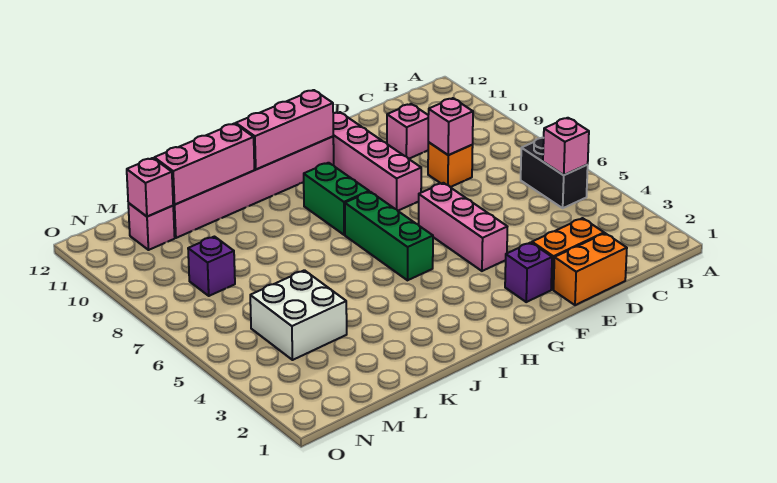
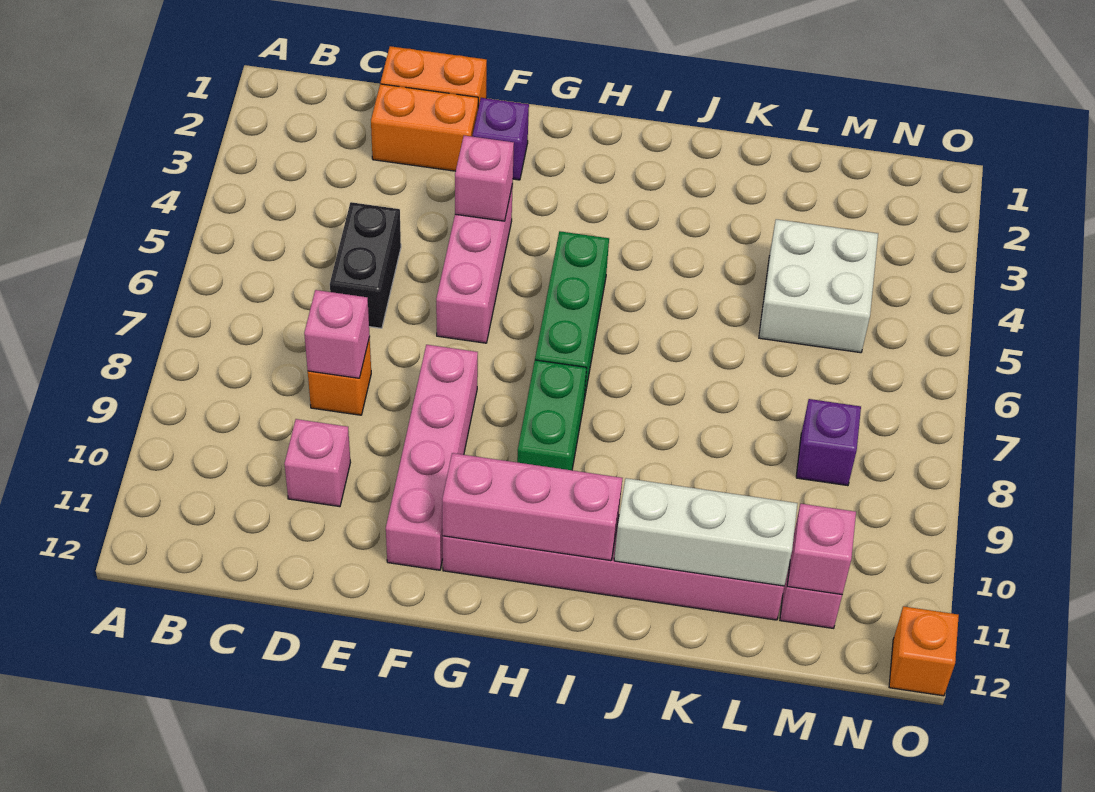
black 1x2 brick [521,138,588,208] -> black 1x2 brick moved to [330,202,401,328]
pink 1x1 brick [543,118,589,175] -> pink 1x1 brick moved to [455,136,514,221]
pink 1x3 brick [154,123,254,205] -> white 1x3 brick [614,478,797,586]
none -> orange 1x1 brick [889,606,959,696]

